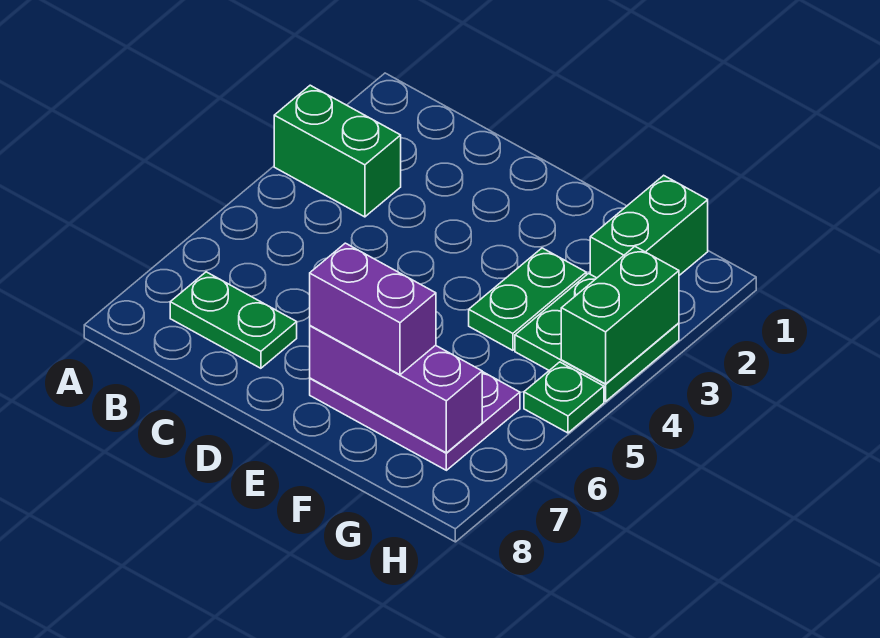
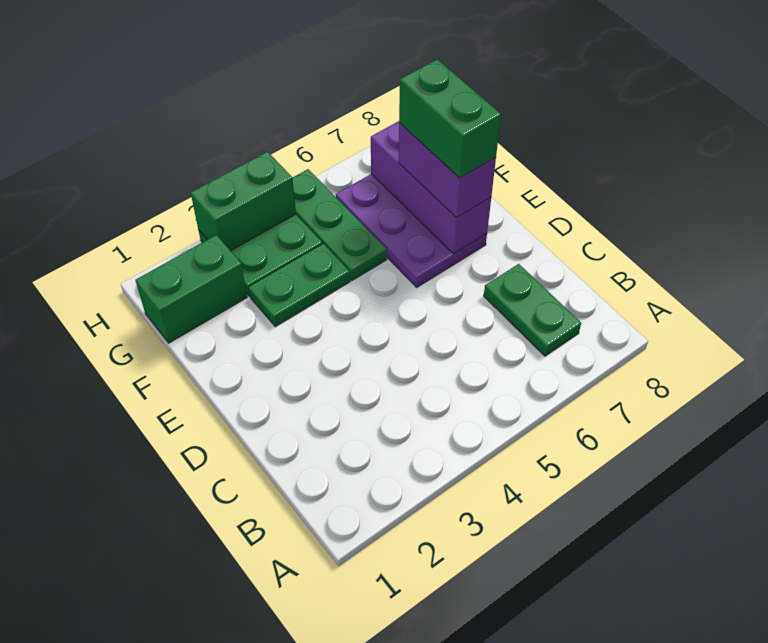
green 1x2 brick [274,85,401,217] -> green 1x2 brick moved to [399,59,501,178]
green 1x1 plate [524,362,604,433] -> green 1x3 plate [293,169,387,280]

